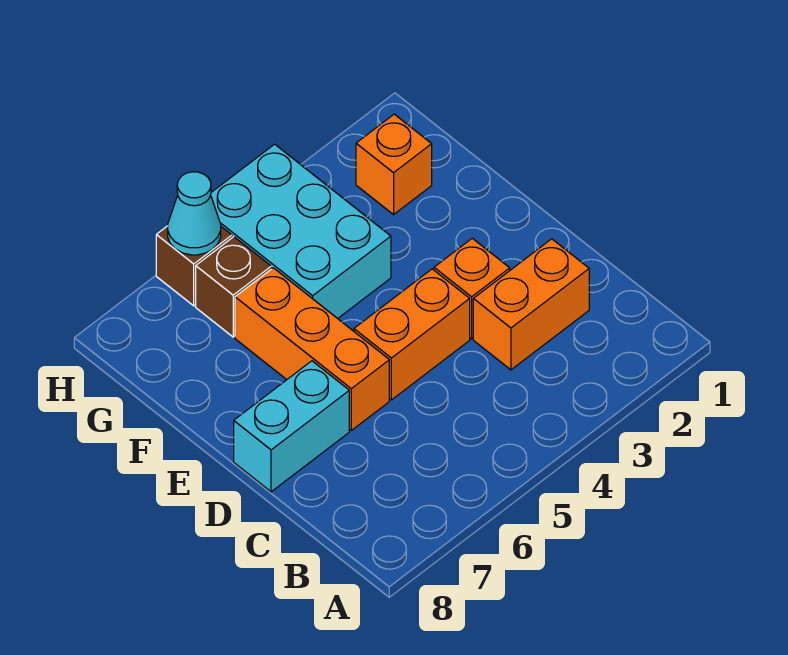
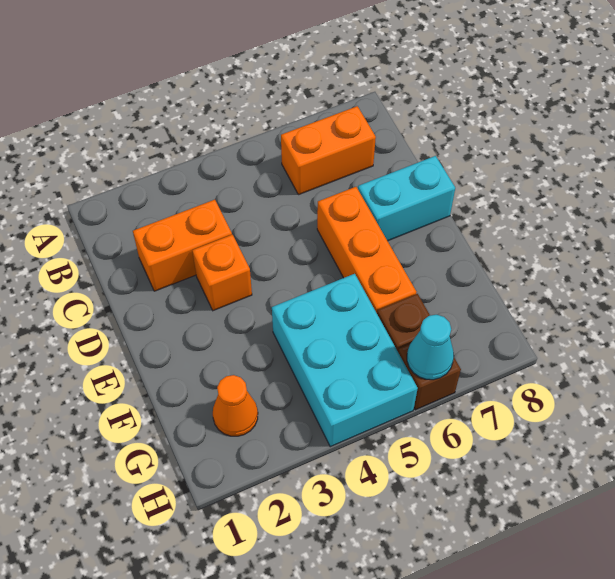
orange 1x2 brick [354,269,470,400] -> orange 1x2 brick moved to [281,106,376,195]
orange 1x1 brick [356,114,432,215] -> orange 1x1 cone [213,375,258,436]

